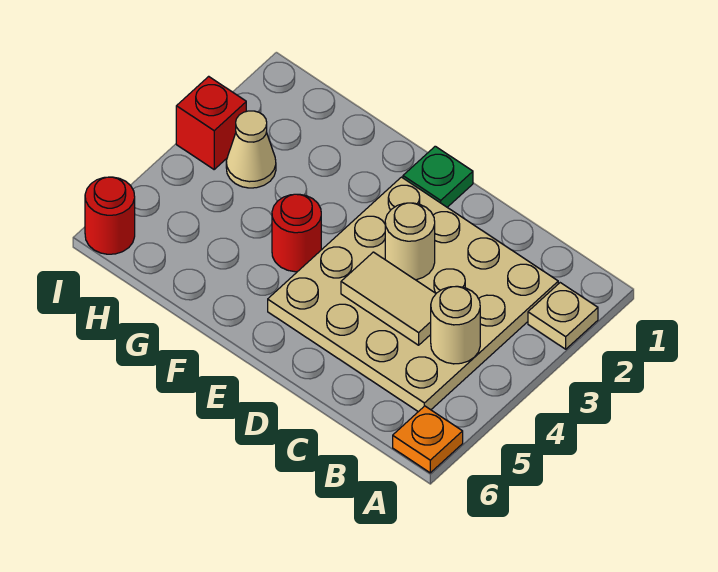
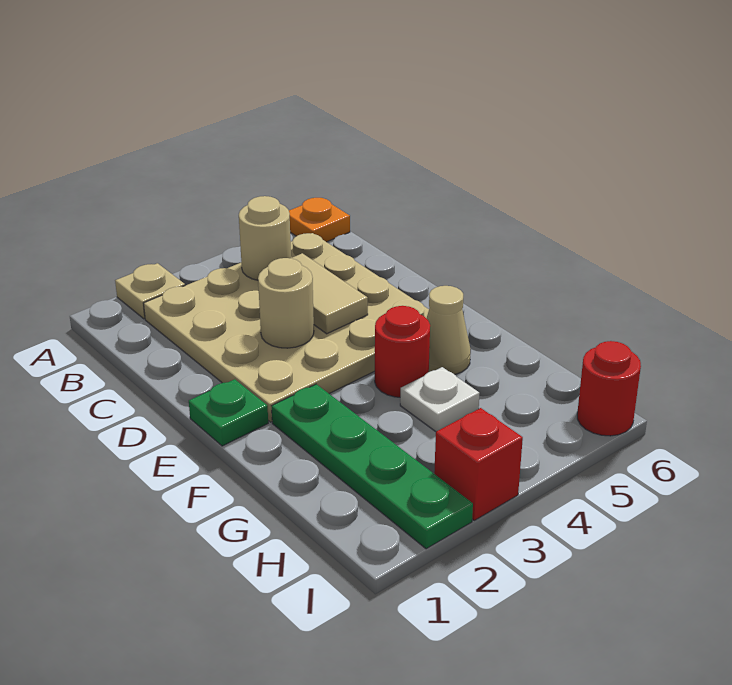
none -> green 1x4 plate [272,384,473,549]
none -> white 1x1 plate [400,367,480,432]
tan 1x1 cone [226,111,276,188] -> tan 1x1 cone moved to [426,286,471,374]

